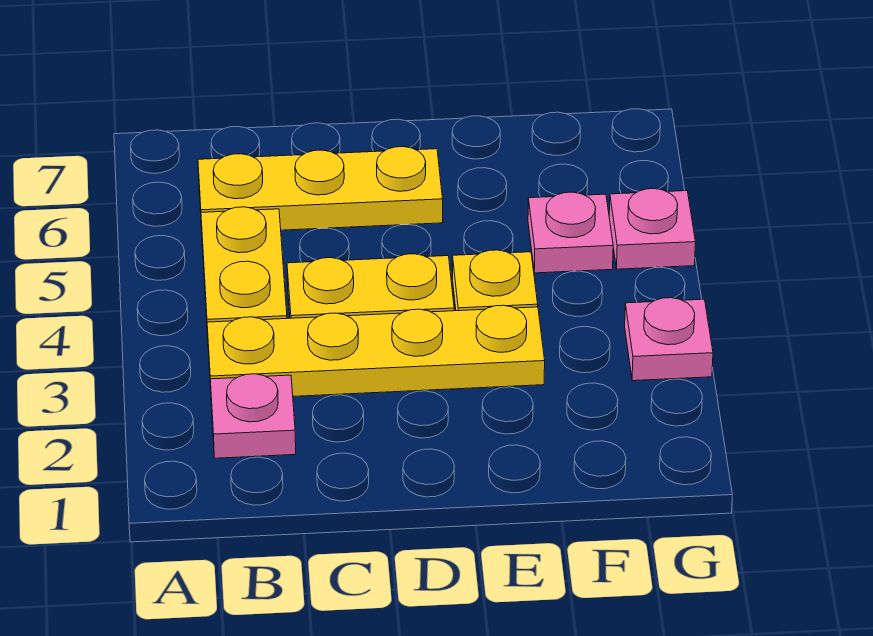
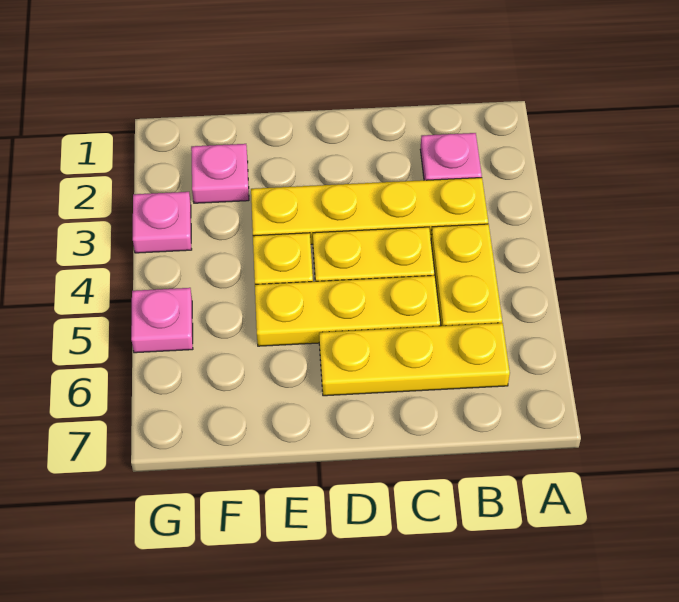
none -> yellow 1x3 plate [255,275,440,346]
pink 1x1 plate [528,192,613,273] -> pink 1x1 plate moved to [191,144,249,203]

